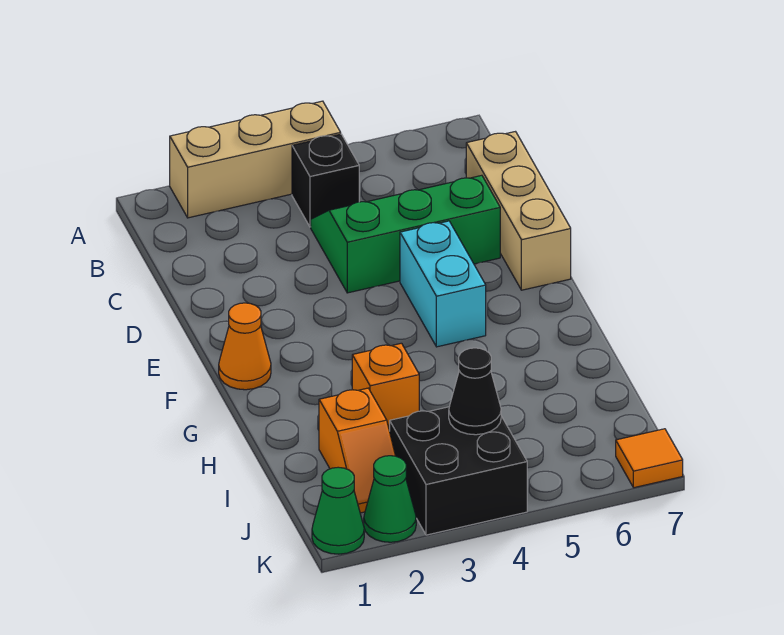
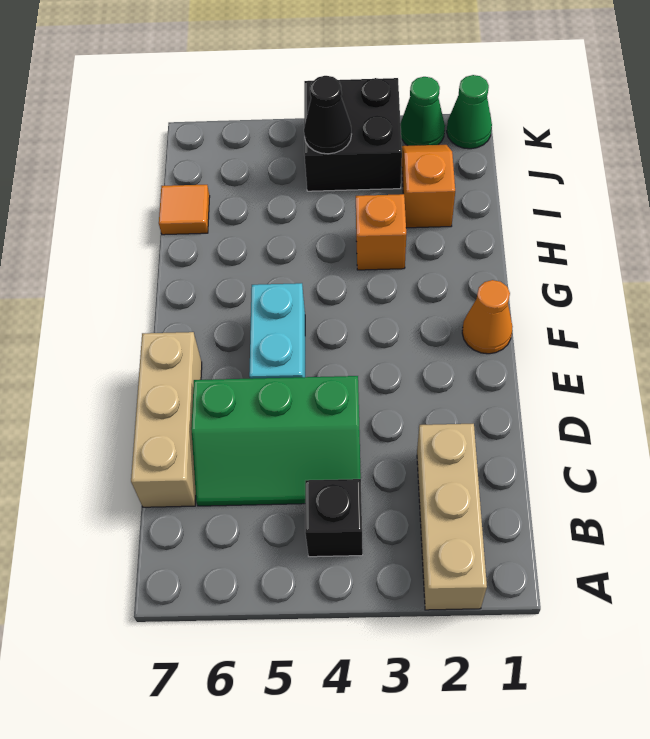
tan 1x3 brick [170,101,341,218] -> tan 1x3 brick turned to [417,424,487,610]
orange 1x1 tile [616,429,683,488] -> orange 1x1 tile moved to [159,185,210,235]

